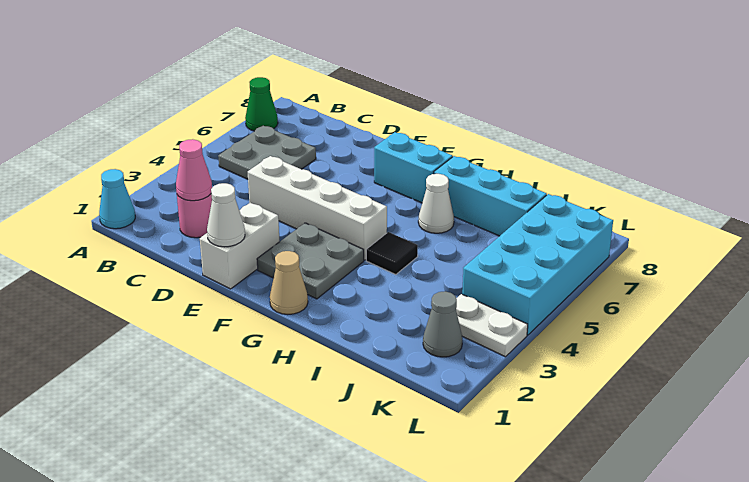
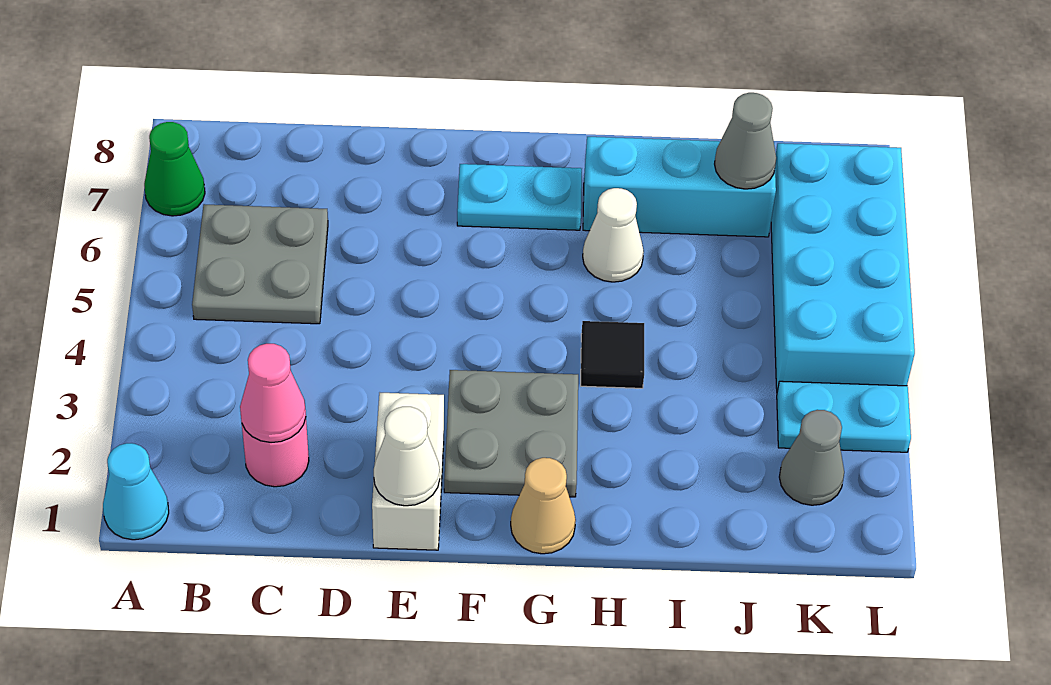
white 1x4 brick [248,156,387,260] -> none
cyan 1x2 brick [374,132,453,203] -> cyan 1x2 plate [457,164,582,230]
none -> grey 1x1 cone [715,93,776,189]
white 1x2 plate [456,294,528,357] -> cyan 1x2 plate [777,381,911,452]

